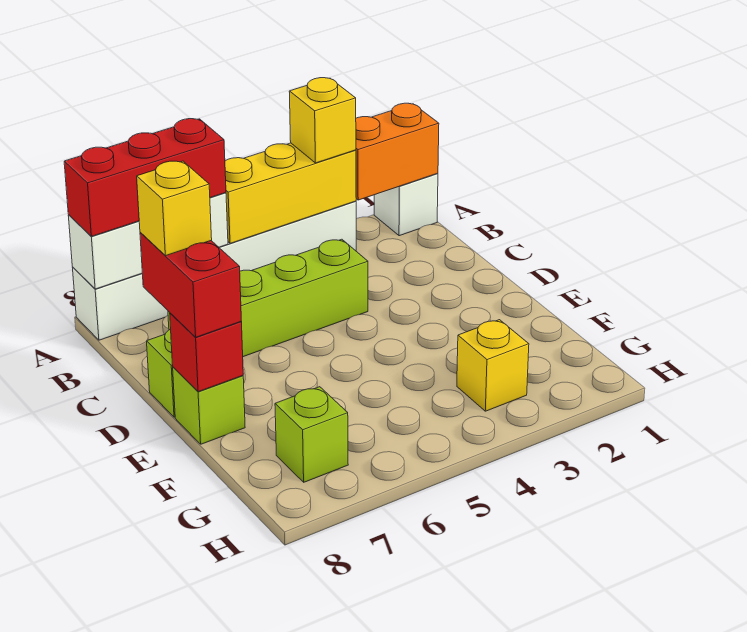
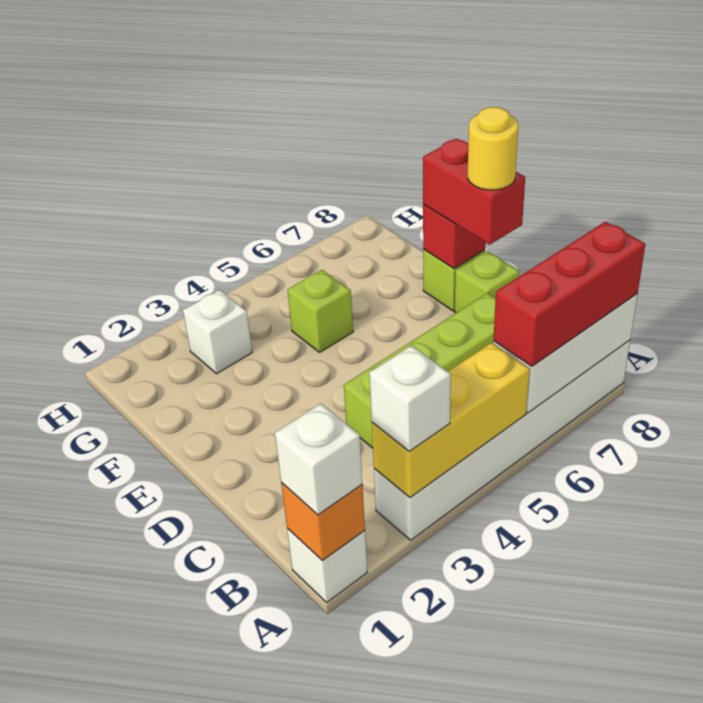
orange 1x2 brick [356,103,439,200] -> orange 1x1 brick [281,482,365,560]
none -> white 1x1 brick [275,404,362,515]
yellow 1x1 brick [289,78,356,163] -> white 1x1 brick [369,346,451,451]
yellow 1x1 brick [137,161,212,256] -> yellow 1x1 round brick [468,107,518,190]
yellow 1x1 brick [457,320,529,411] -> white 1x1 brick [183,290,252,374]
lime 1x1 brick [275,387,348,482] -> lime 1x1 brick moved to [288,270,353,352]

